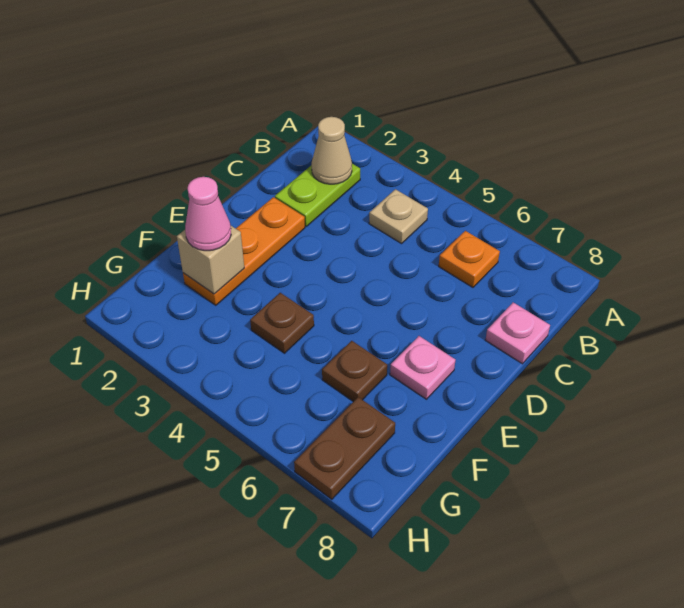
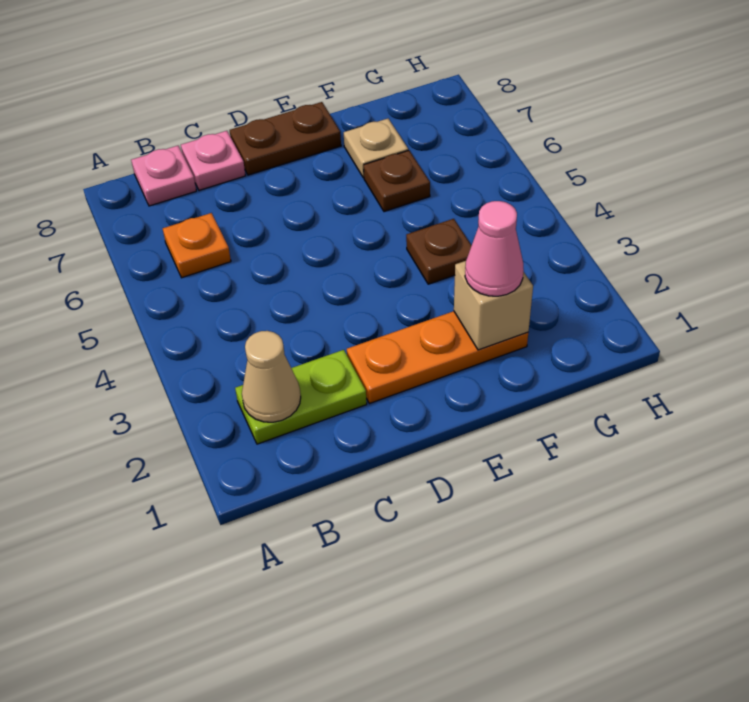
tan 1x1 plate [369,189,428,244] -> tan 1x1 plate moved to [344,119,408,178]
pink 1x1 plate [390,336,455,399] -> pink 1x1 plate moved to [131,146,196,206]
brown 1x2 plate [294,397,395,499] -> brown 1x2 plate moved to [230,102,341,175]

